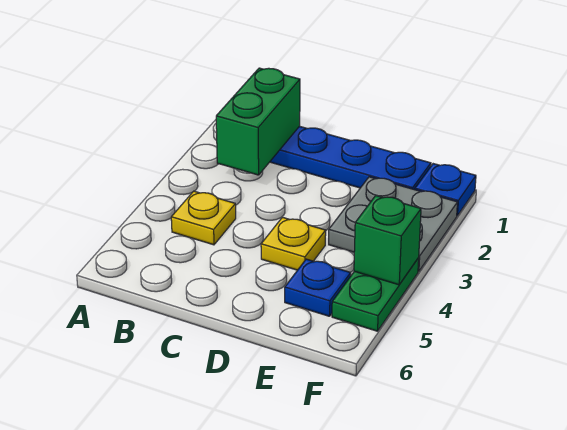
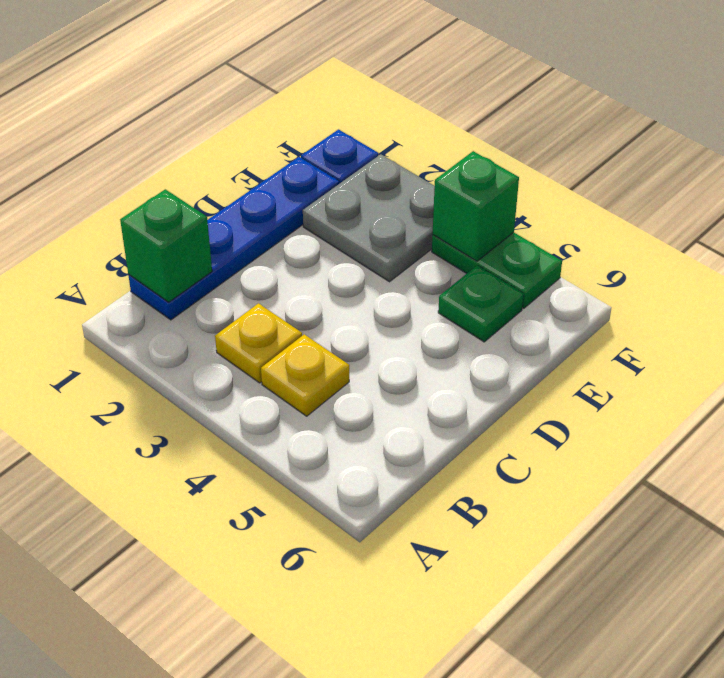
green 1x2 brick [216,68,300,175] -> green 1x1 brick [120,189,212,302]
yellow 1x1 plate [261,217,326,270] -> yellow 1x1 plate moved to [215,303,302,383]
blue 1x1 plate [285,259,351,316] -> green 1x1 plate [438,265,524,342]

